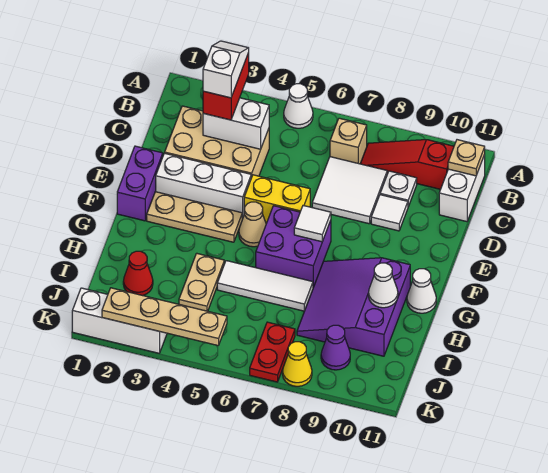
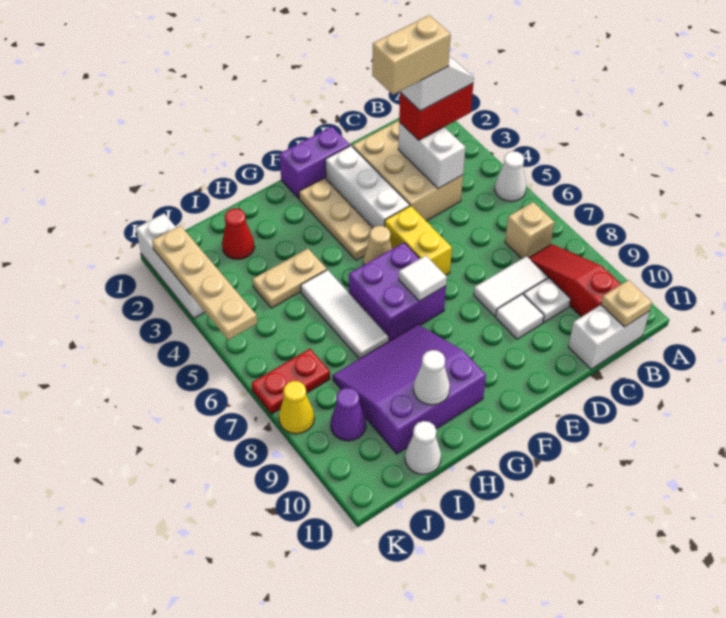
none -> tan 1x2 brick [372,15,451,95]
white 2x2 tile [312,157,387,224] -> white 1x2 tile [474,256,548,316]
white 1x1 cone [407,269,436,313] -> white 1x1 cone moved to [405,421,441,474]

